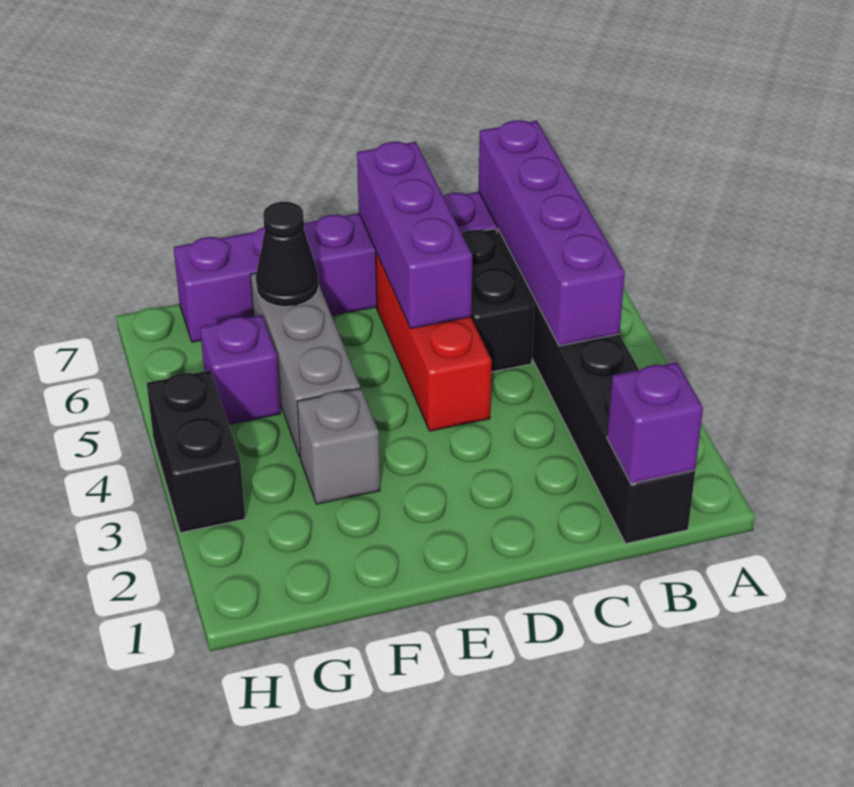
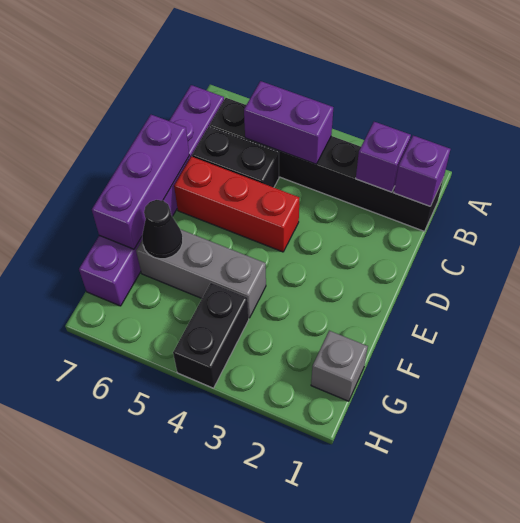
purple 1x4 brick [478,120,625,346] -> purple 1x2 brick [244,81,333,164]
purple 1x3 brick [357,142,472,329] -> purple 1x3 brick turned to [92,115,189,249]
grey 1x1 brick [297,388,380,504] -> grey 1x1 brick moved to [311,331,368,401]
purple 1x1 brick [200,315,281,424] -> purple 1x1 brick moved to [356,122,411,192]
black 1x2 brick [147,370,245,533] -> black 1x2 brick turned to [173,283,249,388]

